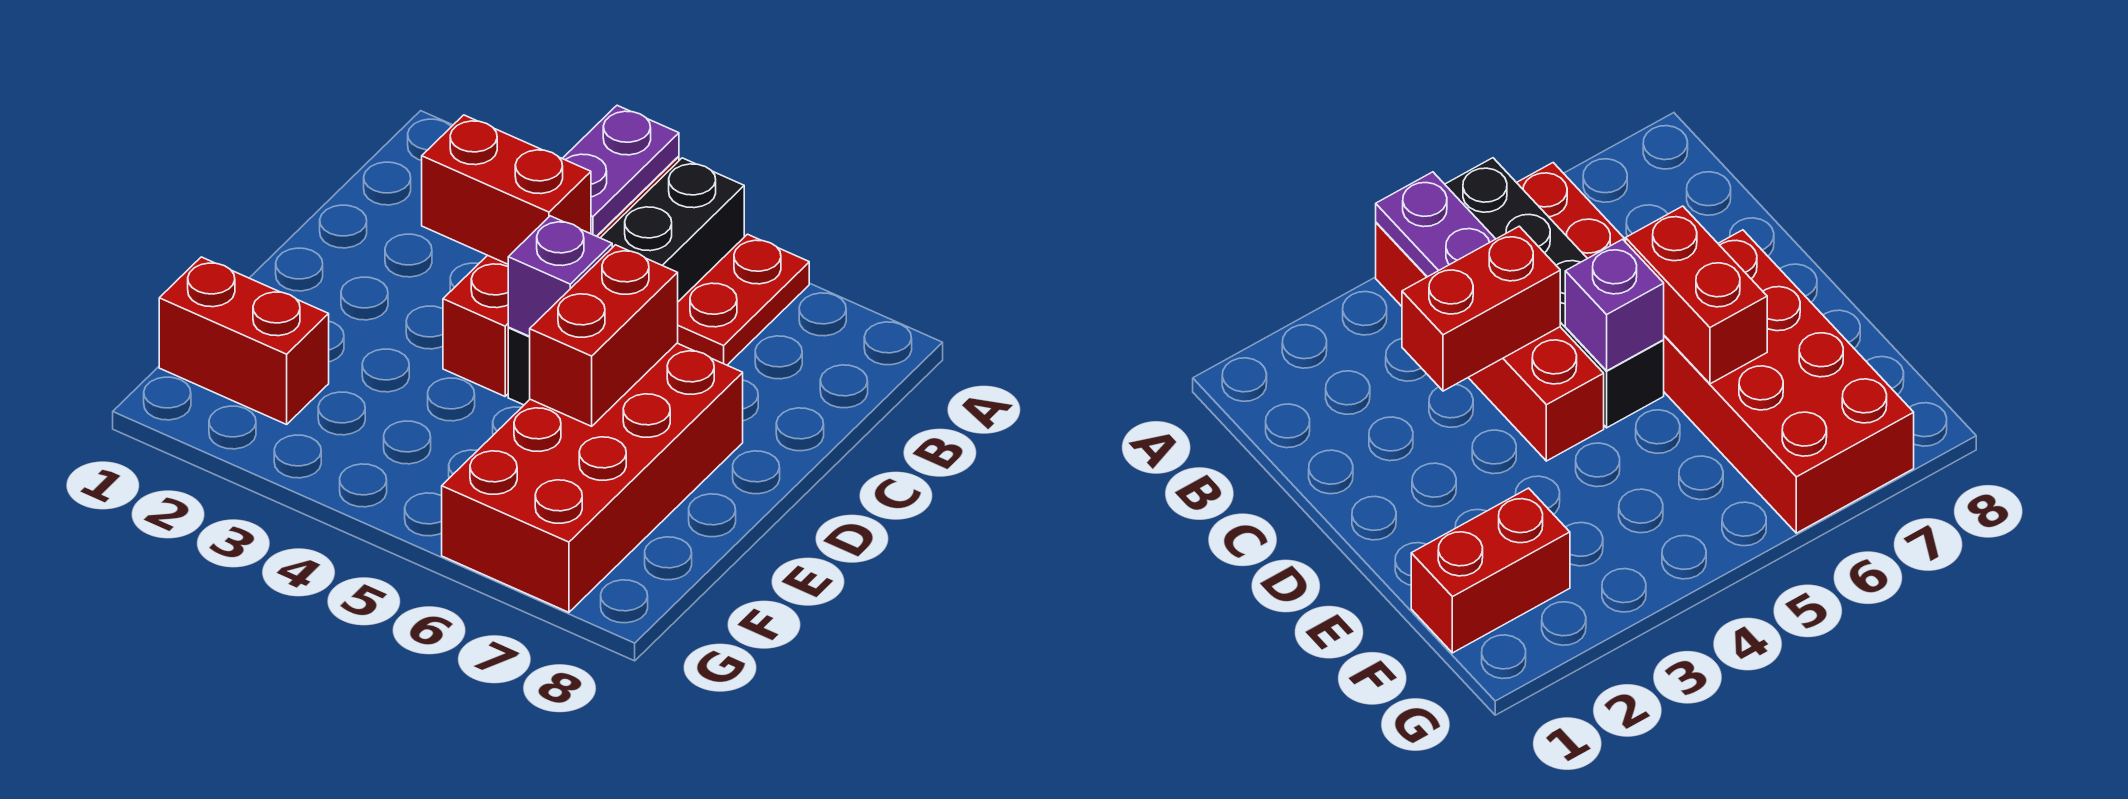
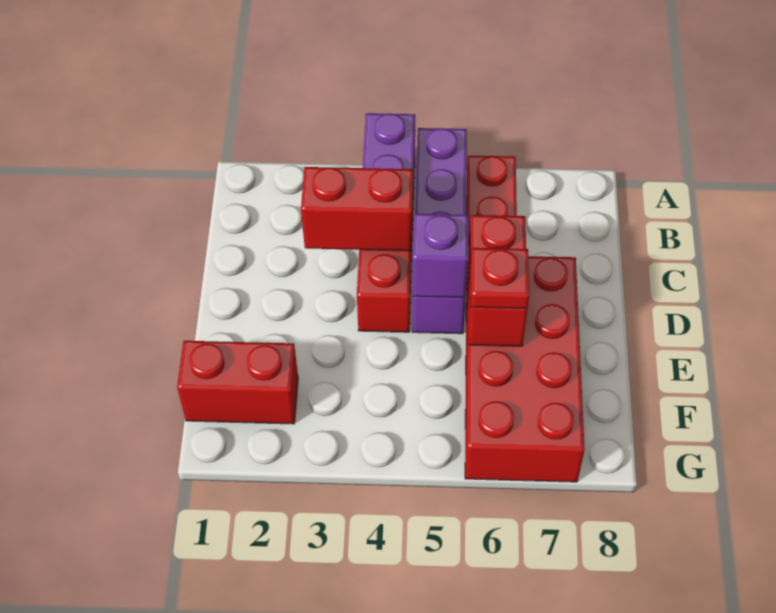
black 1x4 brick [508,158,744,405] -> purple 1x4 brick [412,128,467,334]
none -> red 1x1 plate [471,248,529,309]

